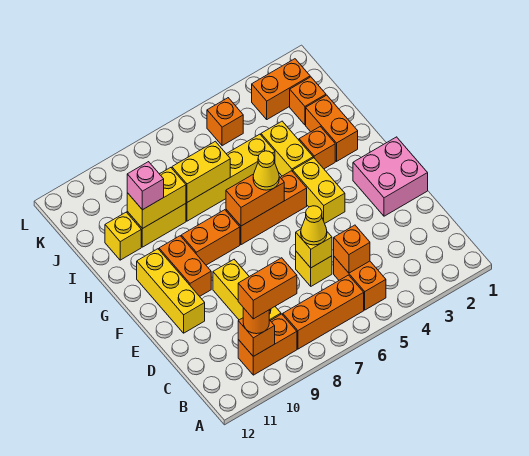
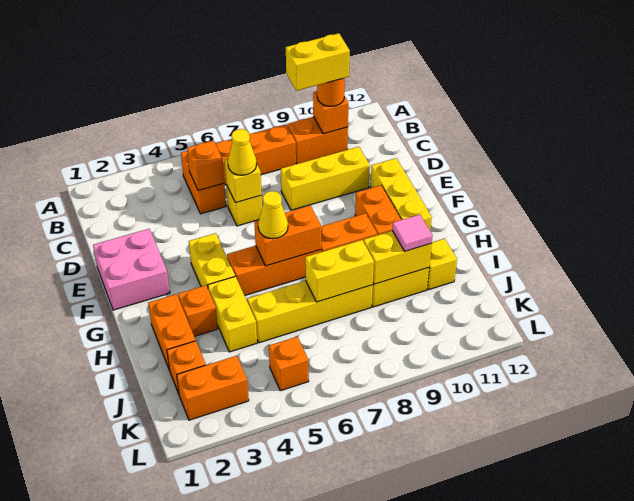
orange 1x2 brick [238,258,297,319] -> yellow 1x2 brick [286,33,350,91]
yellow 1x3 brick [213,260,281,321] -> yellow 1x3 brick turned to [281,147,370,210]
pink 1x1 brick [127,162,164,210] -> pink 1x1 tile [392,215,432,251]

